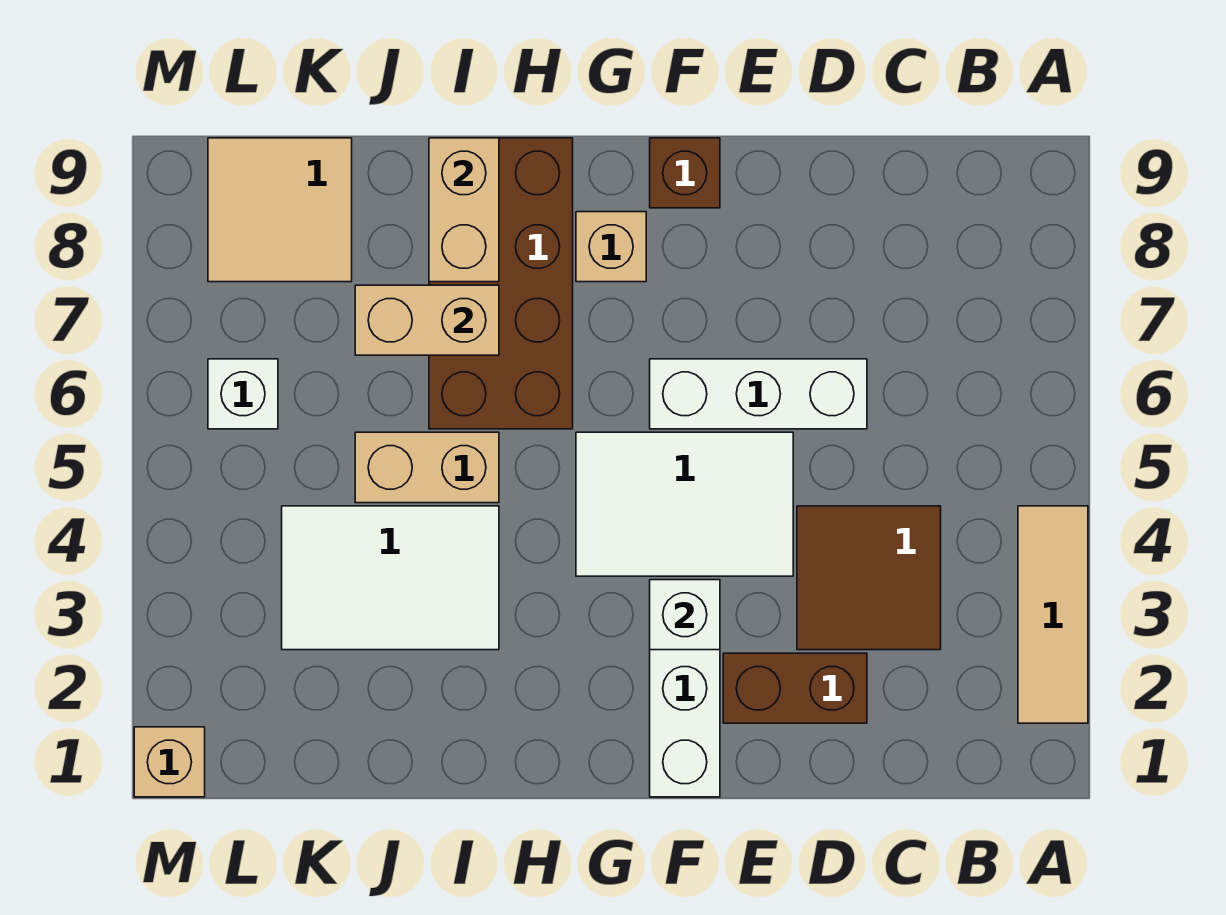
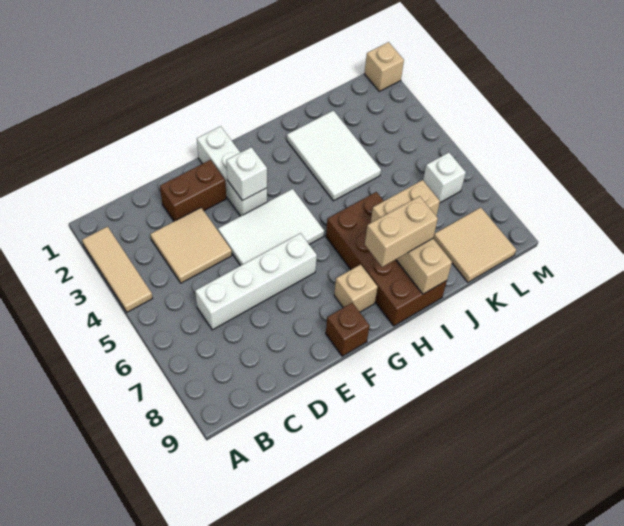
brown 2x2 tile [797,506,941,650] -> tan 2x2 tile [150,208,232,283]
white 1x3 brick [650,359,867,429] -> white 1x4 brick [195,233,317,330]
white 2x3 tile [282,506,499,650] -> white 2x3 tile turned to [287,111,381,201]
tan 1x2 brick [355,432,499,503] -> tan 1x2 brick moved to [365,196,438,267]

